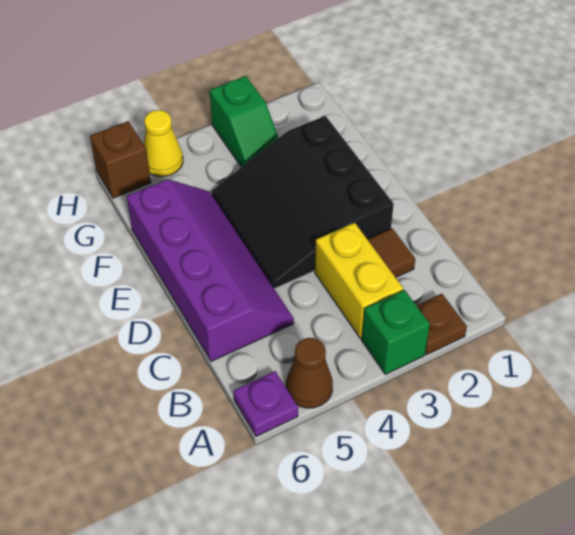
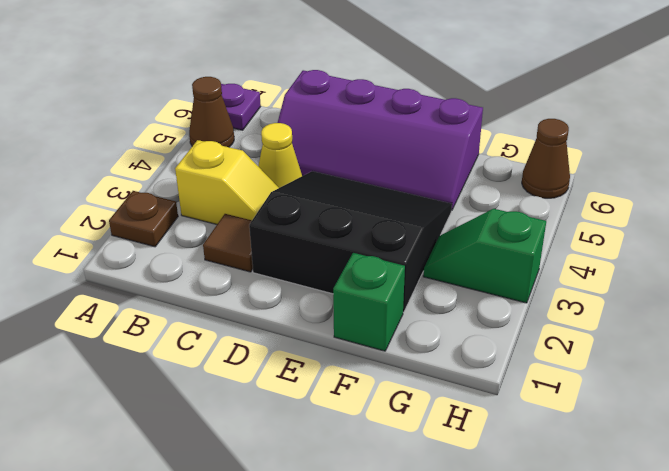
green 1x1 brick [362,290,430,374] -> green 1x1 brick moved to [333,253,405,351]
yellow 1x2 brick [315,223,403,339] -> yellow 1x2 slope [175,140,279,224]
yellow 1x1 cone [144,110,183,177] -> yellow 1x1 cone moved to [258,123,302,188]
brown 1x1 brick [90,121,151,198] -> brown 1x1 cone [522,119,570,198]

